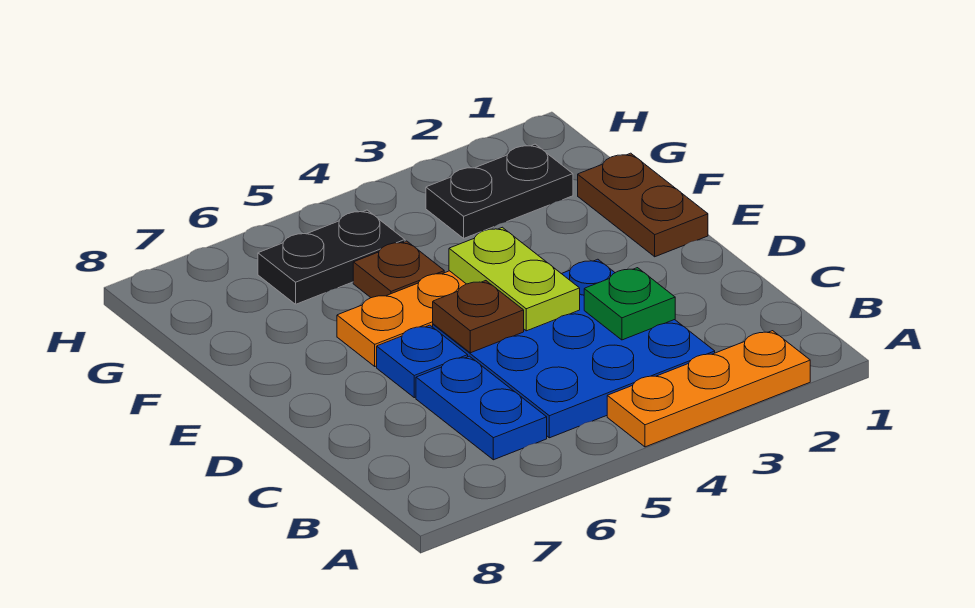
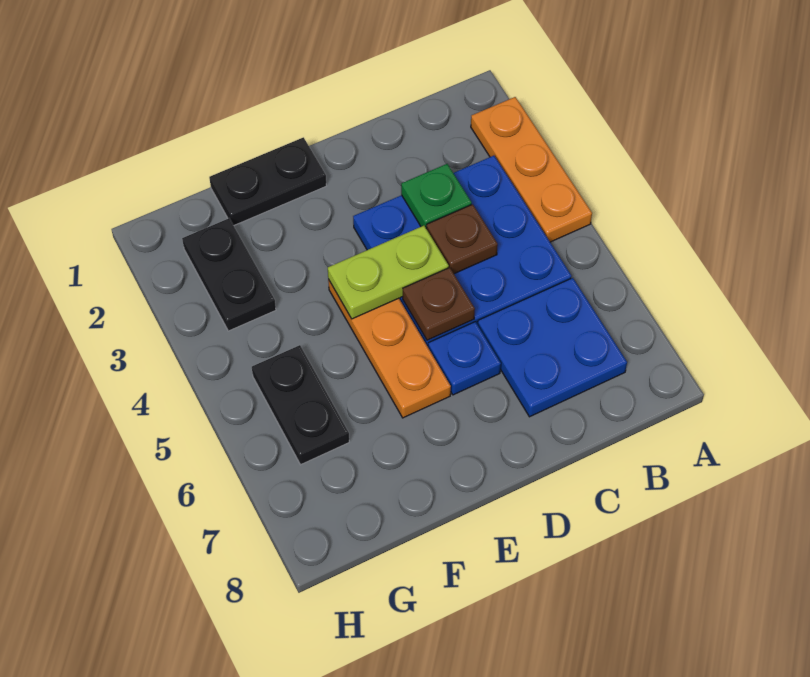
blue 1x2 plate [416,356,547,460] -> blue 2x2 plate [478,278,627,417]
brown 1x2 plate [578,153,708,257] -> black 1x2 plate [209,137,326,226]
brown 1x1 plate [353,241,444,298] -> brown 1x1 plate moved to [426,204,498,274]

